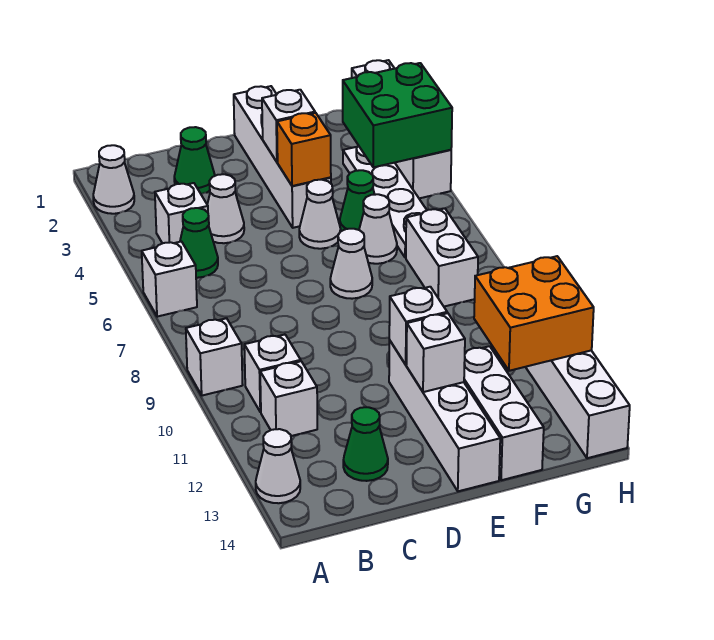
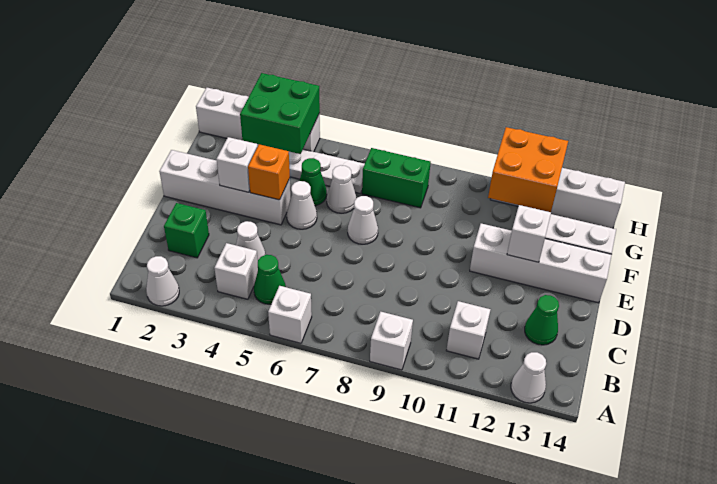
white 1x1 brick [244,335,301,412] -> none
green 1x1 cone [174,127,215,194] -> green 1x1 brick [164,203,209,258]
white 1x1 brick [389,287,447,365] -> none
white 1x2 brick [406,208,478,307] -> green 1x2 brick [362,148,431,208]

